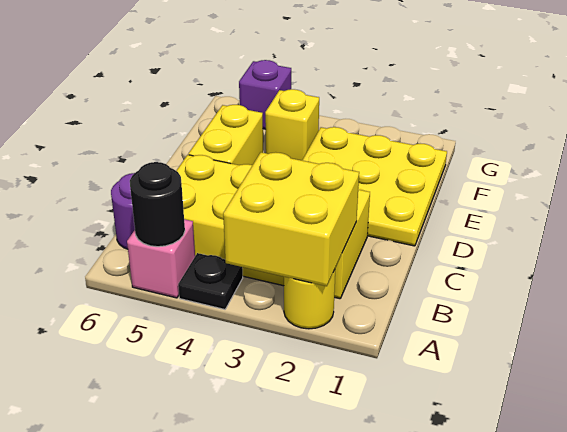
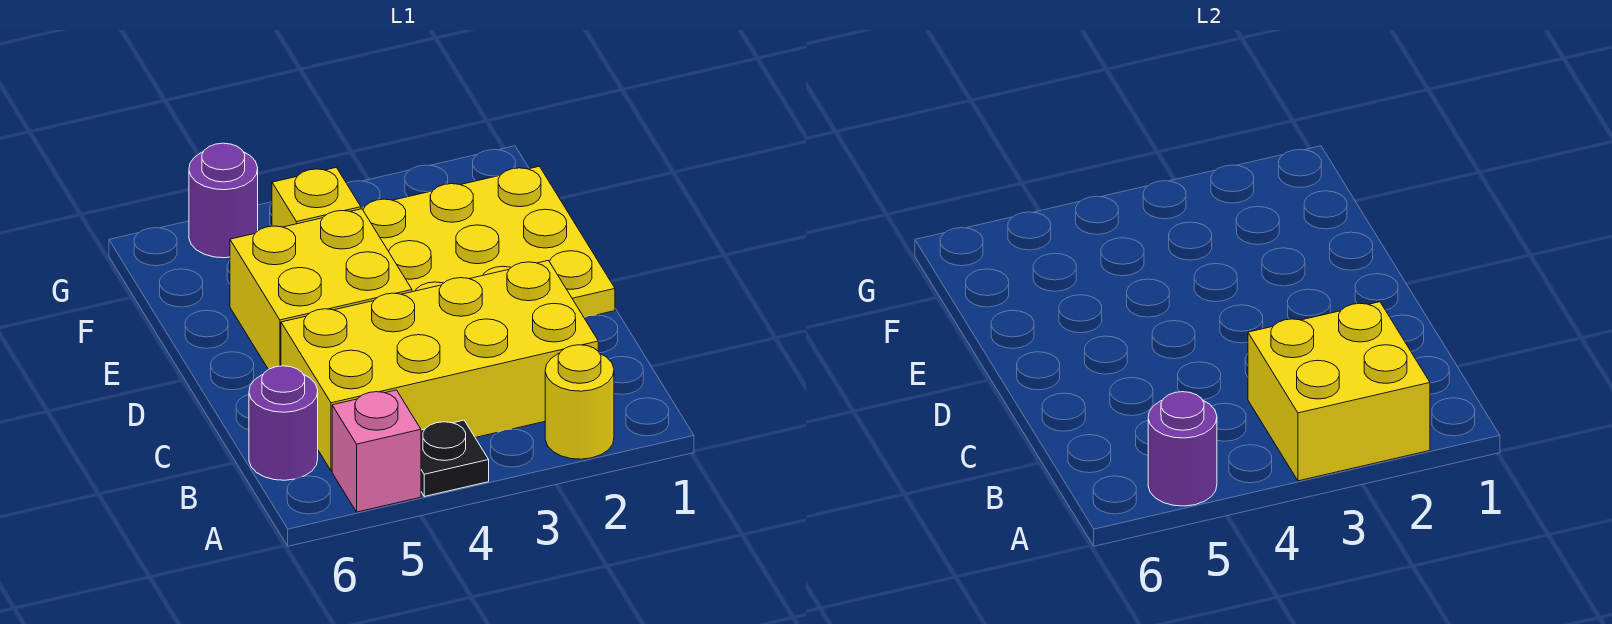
black 1x1 round brick [130,162,185,247] -> purple 1x1 round brick [1148,392,1217,506]
yellow 1x2 brick [188,105,263,165] -> yellow 2x2 brick [230,209,412,370]
purple 1x1 brick [239,60,291,129] -> purple 1x1 round brick [189,143,258,258]

